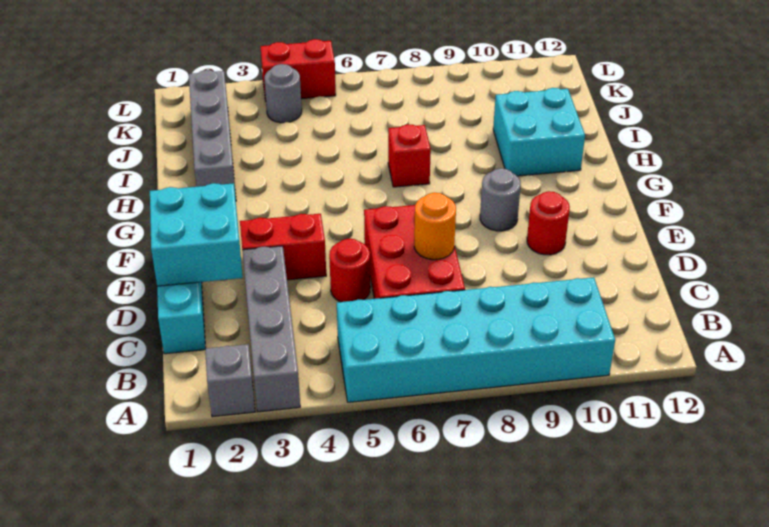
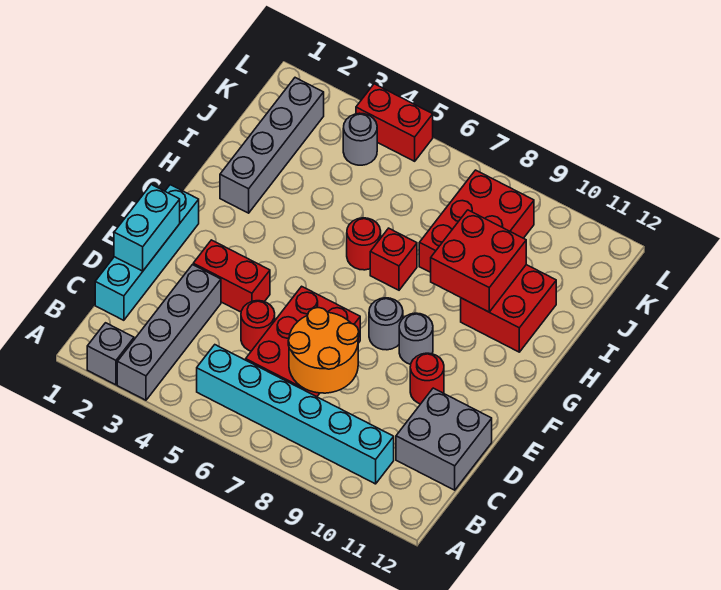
cyan 2x6 brick [337,277,615,402] -> cyan 1x6 brick [197,345,394,484]
none -> grey 2x2 brick [396,388,492,490]
cyan 2x2 brick [150,183,243,286] -> cyan 1x2 brick [114,184,180,271]
orange 1x1 round brick [414,193,456,260] -> orange 2x2 round brick [288,308,359,393]
none -> grey 1x1 round brick [369,298,403,350]
none -> red 1x1 round brick [347,218,381,270]
none -> red 2x2 brick [431,210,526,312]
cyan 2x2 brick [493,88,585,176] -> red 2x2 brick [461,265,556,352]
none -> red 2x3 brick [419,170,534,272]

